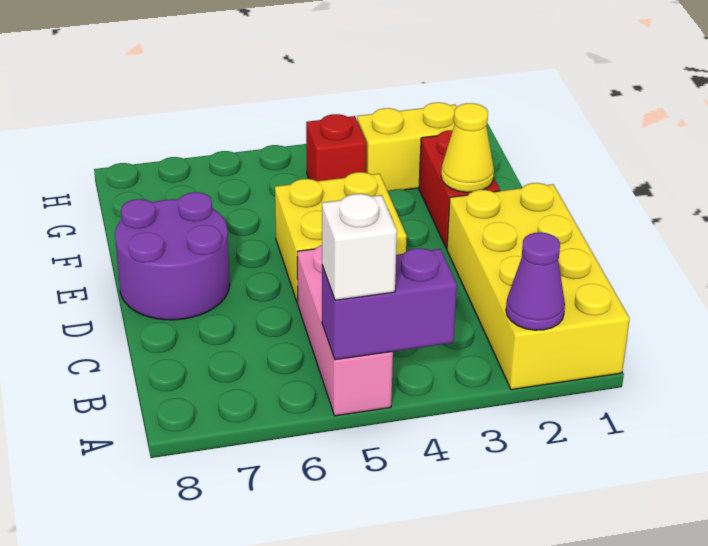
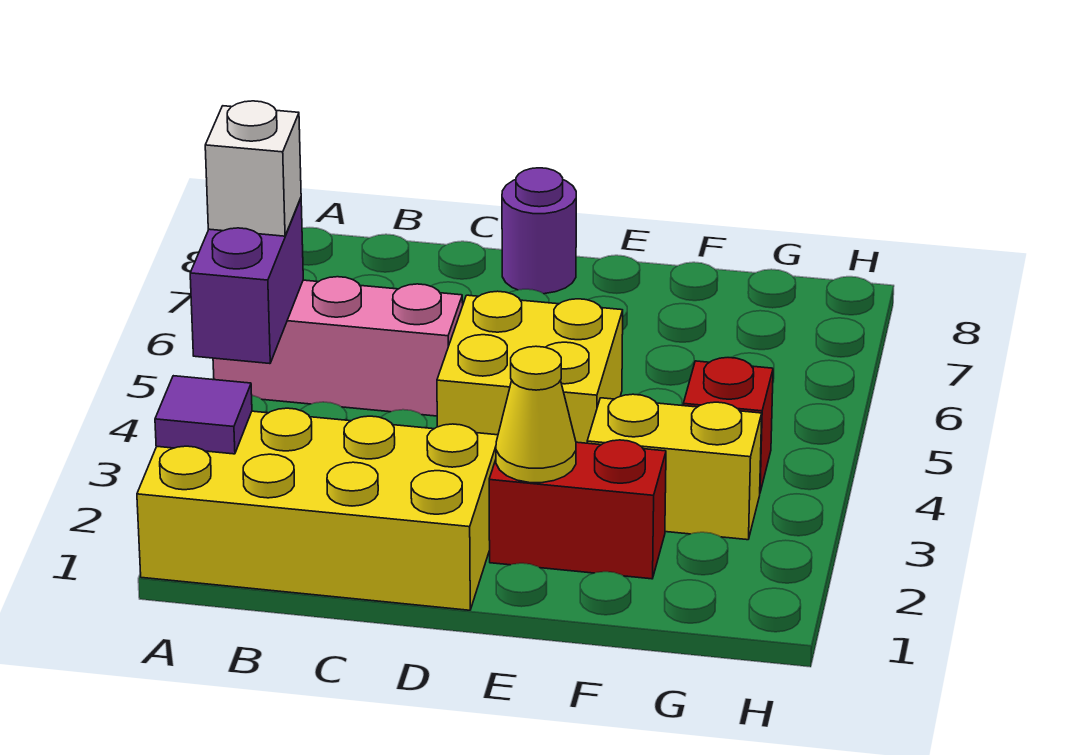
purple 1x1 cone [506,232,565,330] -> purple 1x1 tile [155,376,252,454]
purple 2x2 round brick [115,192,230,320] -> purple 1x1 round brick [502,168,576,294]
yellow 1x2 brick [357,102,456,191] -> yellow 1x2 brick turned to [587,394,762,540]

